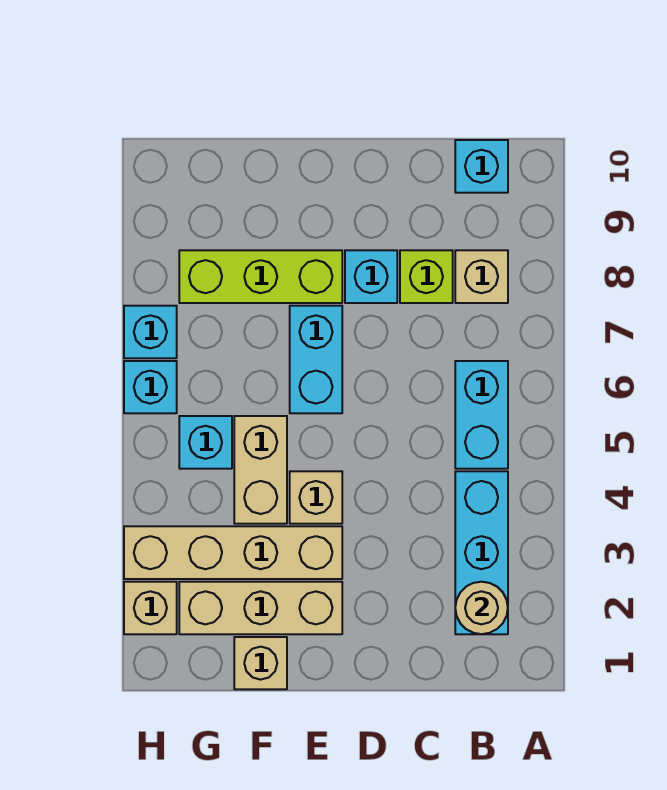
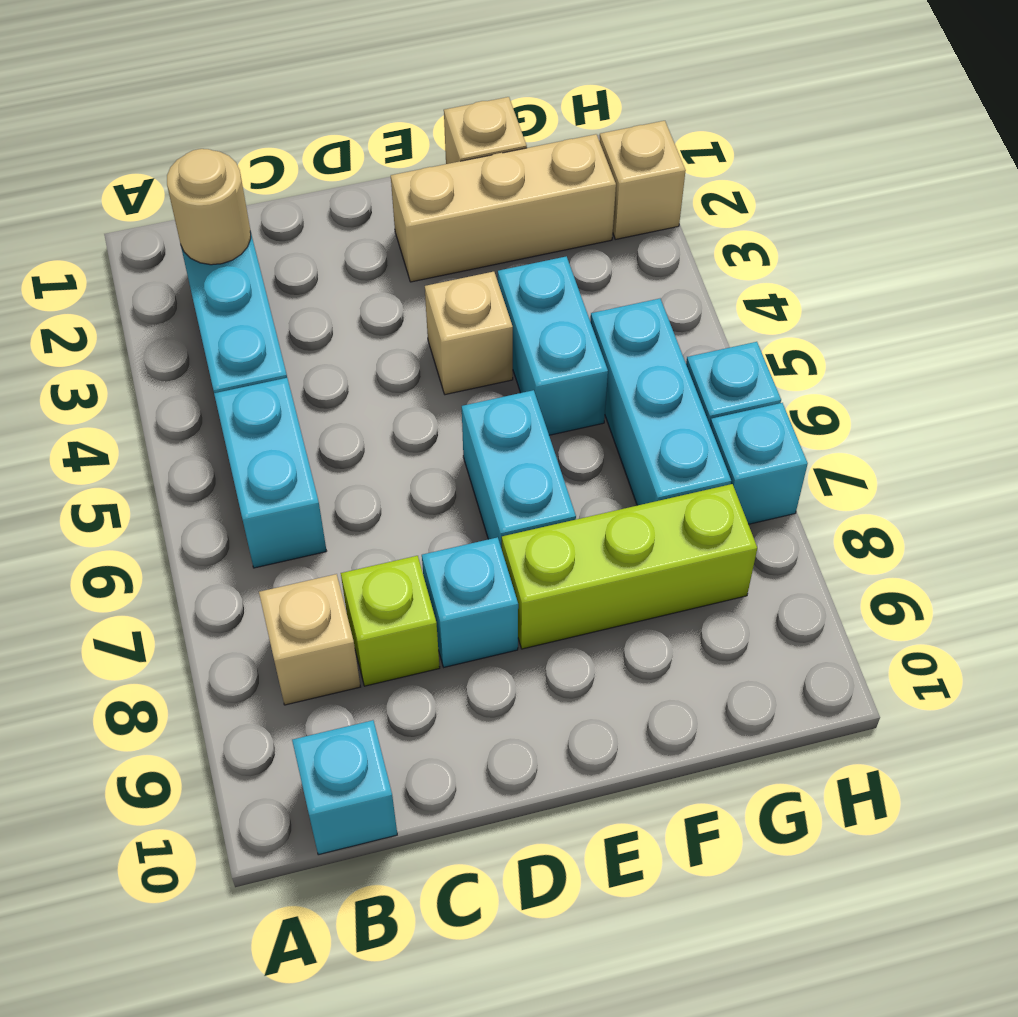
tan 1x4 brick [124,526,342,579] -> none
tan 1x2 brick [234,416,287,524] -> cyan 1x2 brick [498,256,608,435]
cyan 1x1 brick [179,416,232,469] -> cyan 1x3 brick [590,298,731,506]

